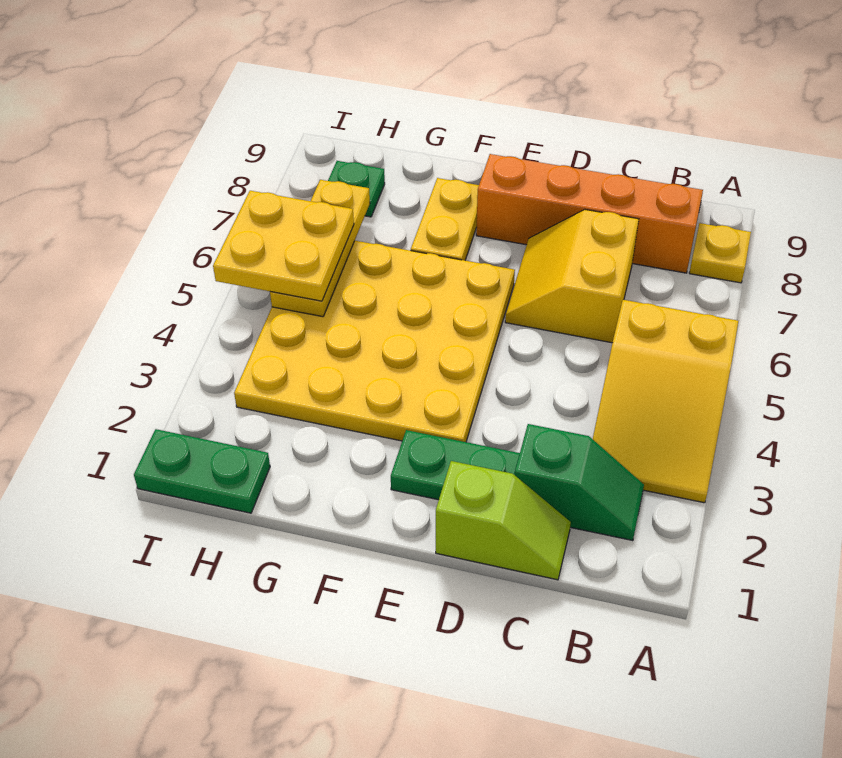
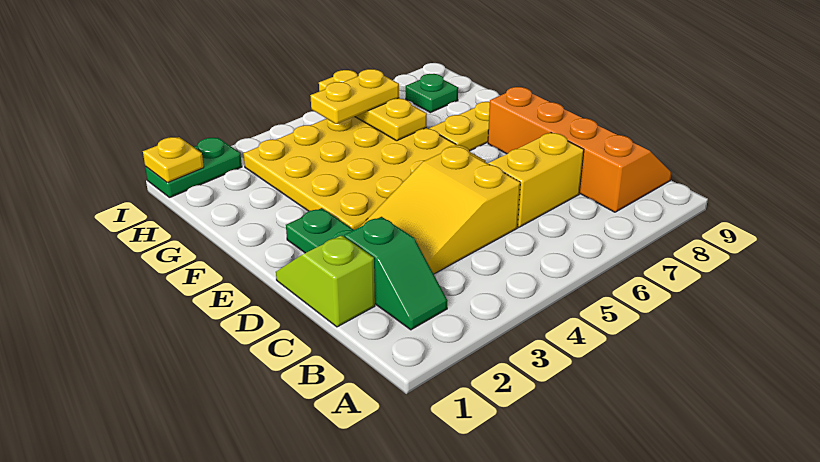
yellow 2x3 slope [593,300,738,503] -> yellow 2x3 slope moved to [360,147,520,274]
yellow 1x1 plate [689,223,751,283] -> yellow 1x1 plate moved to [143,137,204,183]
lime 1x2 slope [436,461,571,580] -> lime 1x2 slope turned to [276,235,375,327]
green 1x2 plate [134,429,270,513] -> green 1x2 plate turned to [145,138,242,198]
yellow 1x3 plate [270,180,370,317] -> yellow 1x3 plate turned to [319,70,427,141]
yellow 2x2 plate [213,191,354,301] -> yellow 1x2 plate [310,69,399,124]

